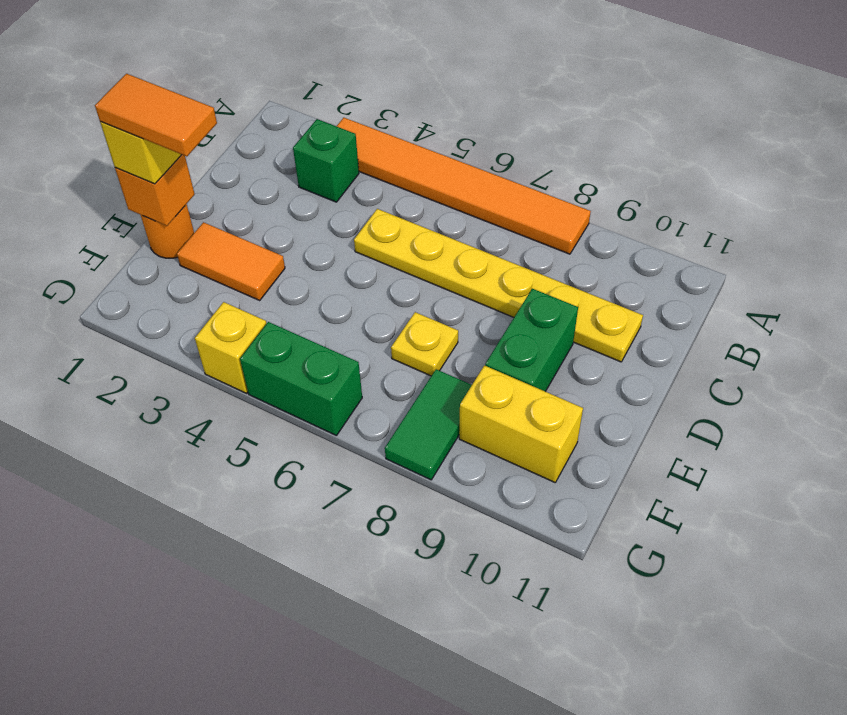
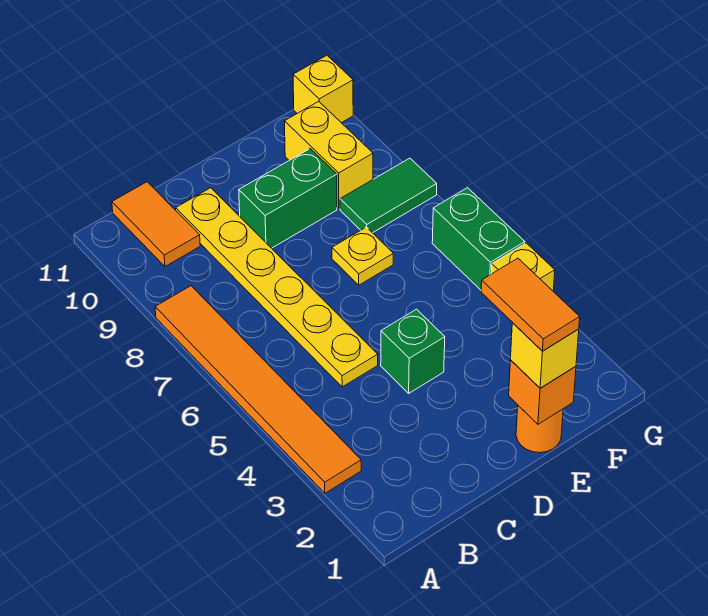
green 1x1 brick [293,119,359,202] -> green 1x1 brick moved to [381,309,445,393]
orange 1x2 tile [177,222,285,300] -> orange 1x2 tile moved to [112,182,200,266]
none -> yellow 1x1 brick [293,55,353,123]

